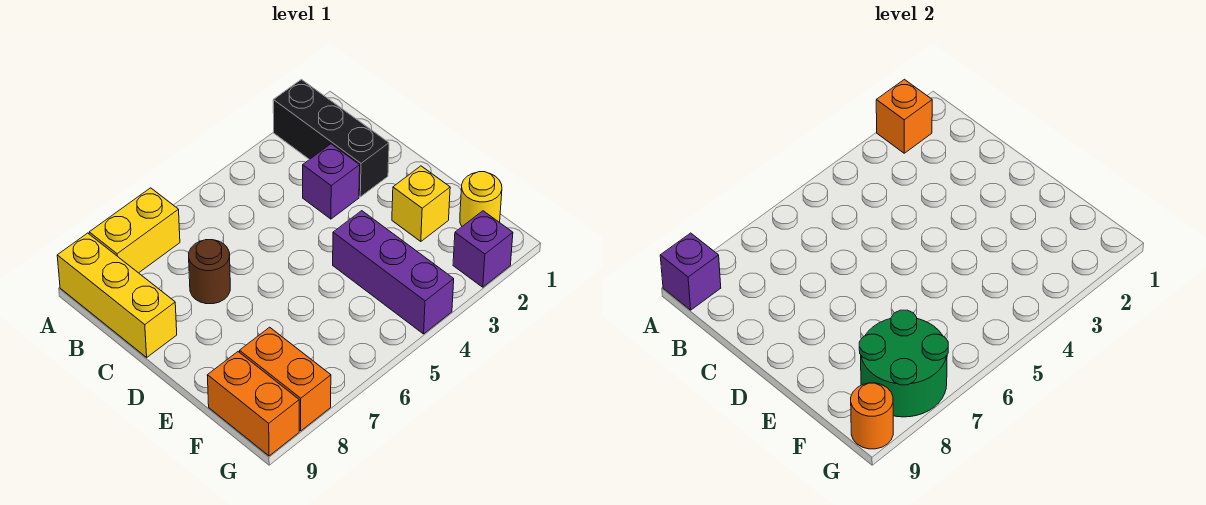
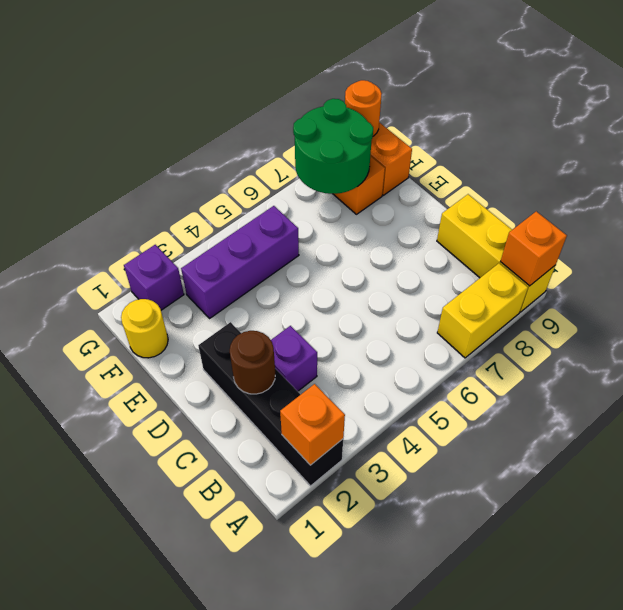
black 1x3 brick [273,79,389,197] -> black 1x4 brick [198,322,343,486]
purple 1x1 brick [660,233,721,310] -> orange 1x1 brick [500,211,567,286]
brown 1x1 round brick [189,240,230,304] -> brown 1x1 round brick moved to [230,331,275,394]
yellow 1x1 brick [392,166,450,242] -> none
purple 1x3 brick [333,211,454,334] -> purple 1x3 brick turned to [181,206,299,318]

